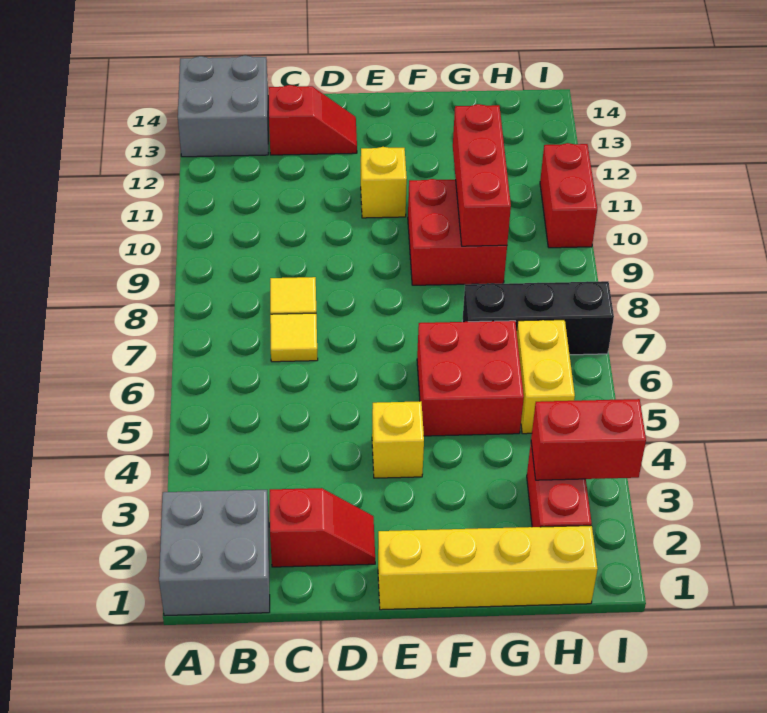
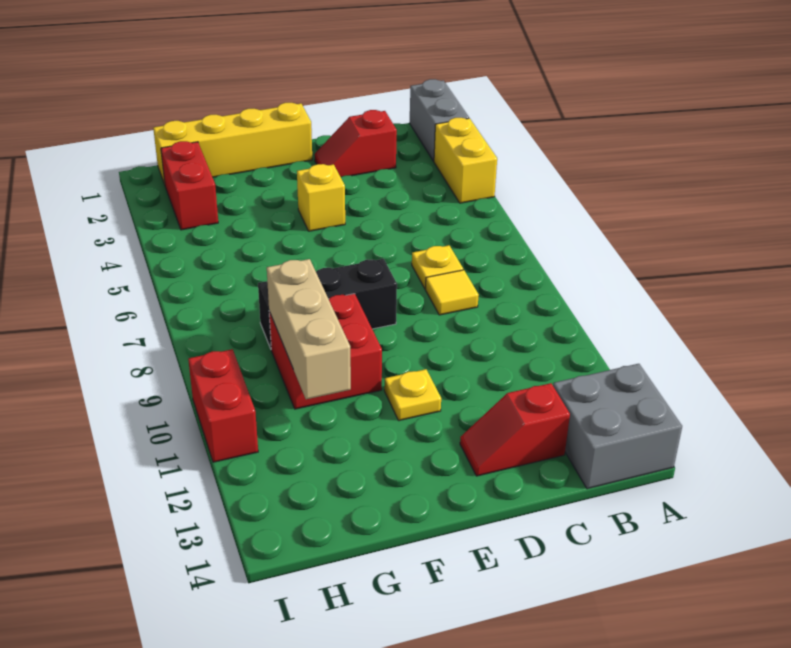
grey 2x2 brick [159,490,270,616] -> grey 1x2 brick [410,79,469,161]
yellow 1x1 tile [270,313,318,362] -> yellow 1x1 plate [412,245,463,289]
yellow 1x1 brick [361,147,407,218] -> yellow 1x1 plate [384,369,441,421]
red 2x2 brick [417,321,524,436] -> none
black 1x3 brick [462,281,614,355] -> black 1x3 brick moved to [258,259,397,349]
red 1x3 brick [453,104,511,246] -> tan 1x3 brick [267,259,351,399]
red 1x2 brick [531,399,646,480] -> none
yellow 1x2 brick [517,320,575,434] -> yellow 1x2 brick moved to [434,118,497,203]

